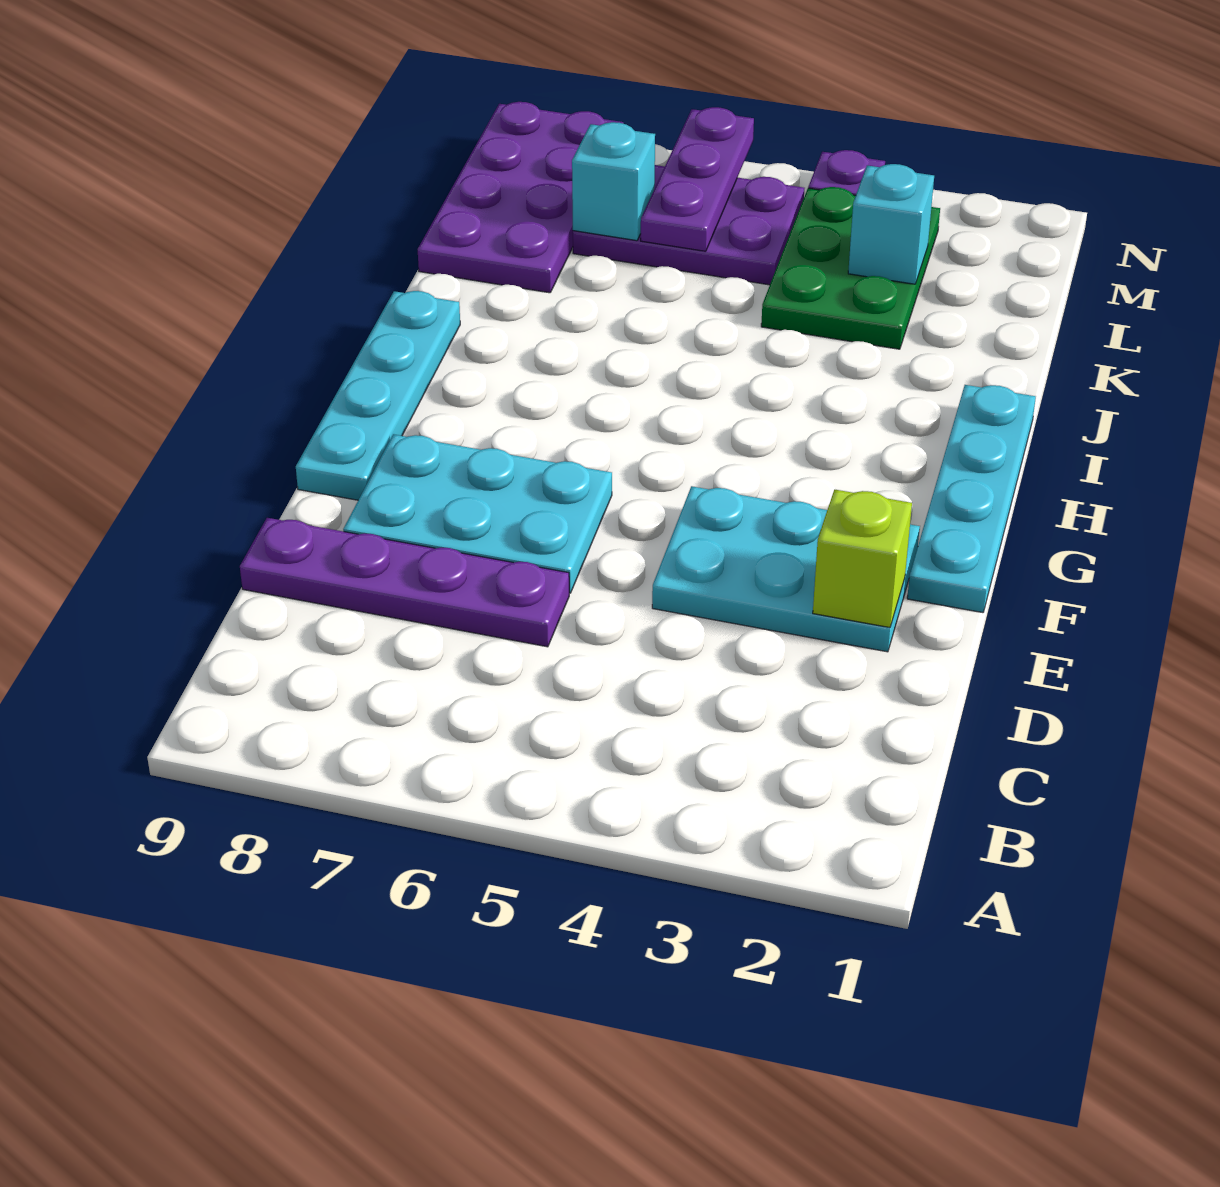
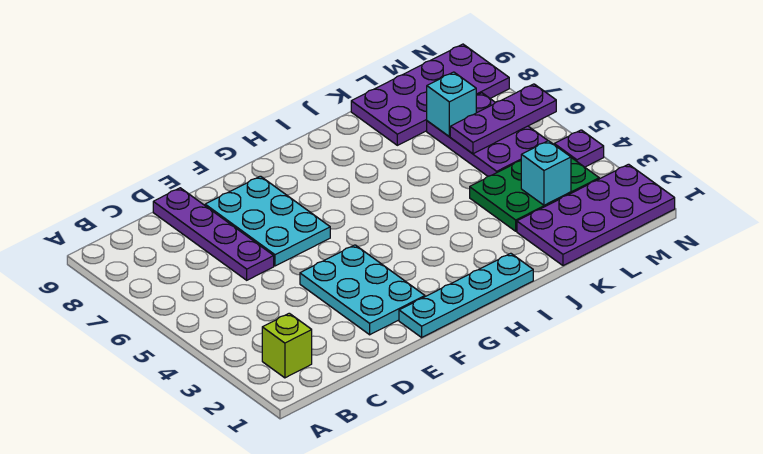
lime 1x1 brick [813,489,912,628] -> lime 1x1 brick moved to [262,313,312,378]
cyan 1x4 plate [296,291,460,500] -> none
none -> purple 2x4 plate [517,164,675,266]

